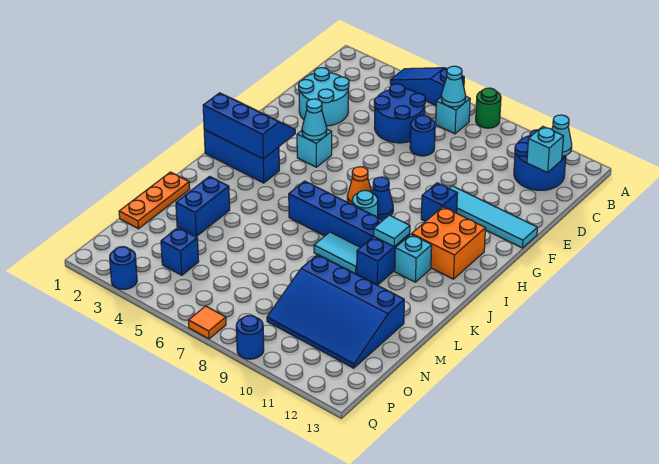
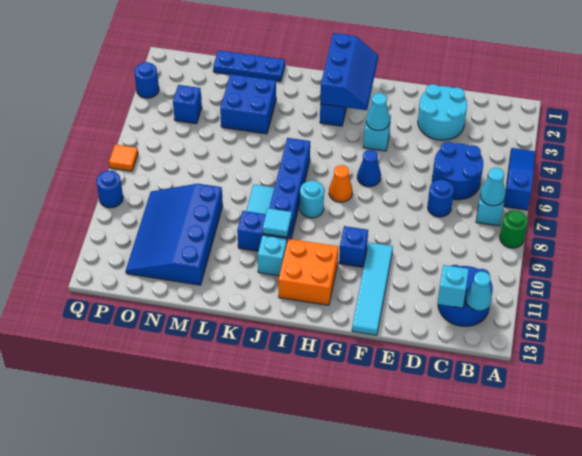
blue 1x1 cone [372,177,393,219] -> blue 1x1 cone moved to [357,150,381,187]
orange 1x3 plate [119,172,190,229] -> blue 1x3 plate [213,50,285,82]
blue 1x2 brick [176,176,230,236] -> blue 2x2 brick [220,74,276,134]

